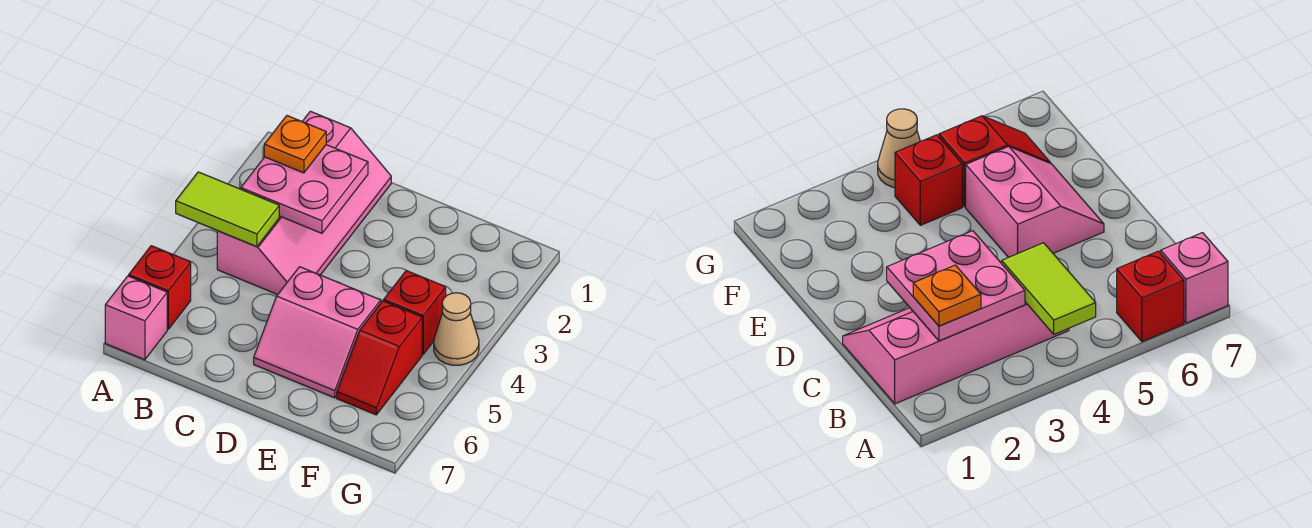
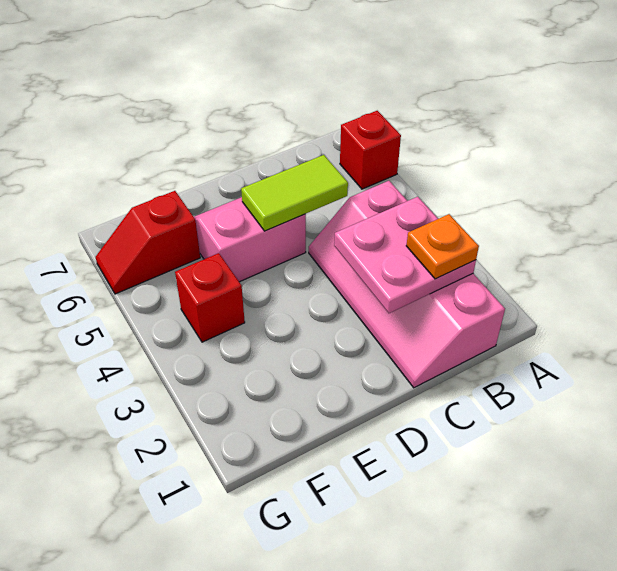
lime 1x2 tile [176,172,279,247] -> lime 1x2 tile moved to [241,155,348,231]
pink 1x1 brick [105,276,167,360] -> none
red 1x2 slope [337,301,422,415] -> red 1x2 slope turned to [95,191,200,294]
tan 1x1 cone [434,293,479,365] -> none

